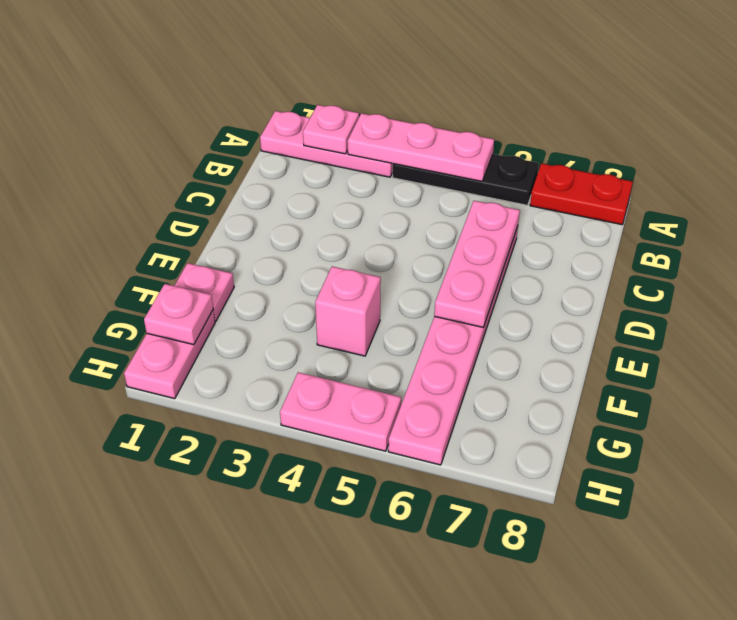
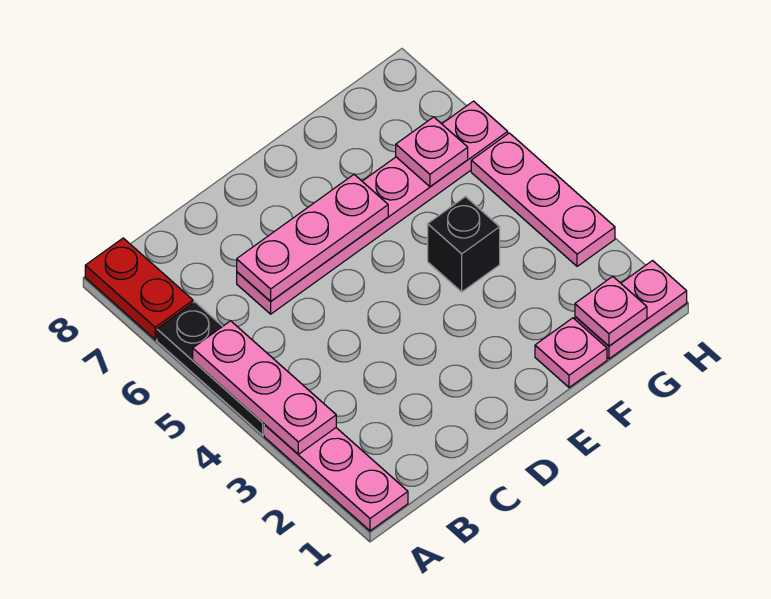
pink 1x1 plate [303,105,359,154] -> pink 1x1 plate moved to [396,117,468,187]
pink 1x1 brick [315,266,381,356] -> black 1x1 brick [428,197,500,292]
pink 1x2 plate [280,372,401,451] -> pink 1x3 plate [471,133,615,266]

